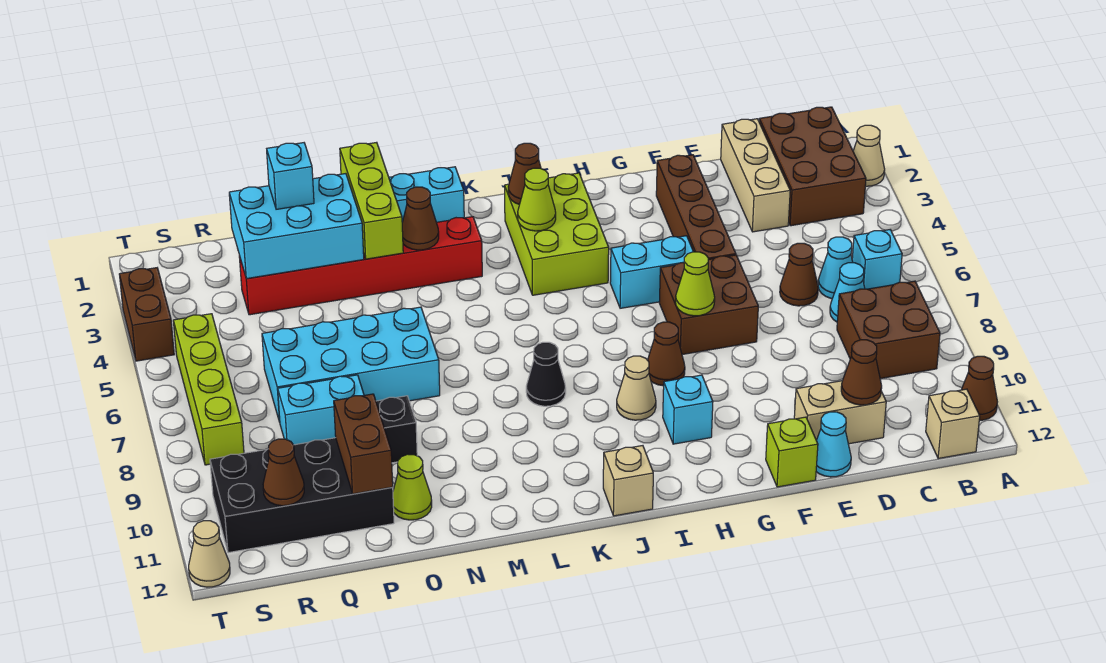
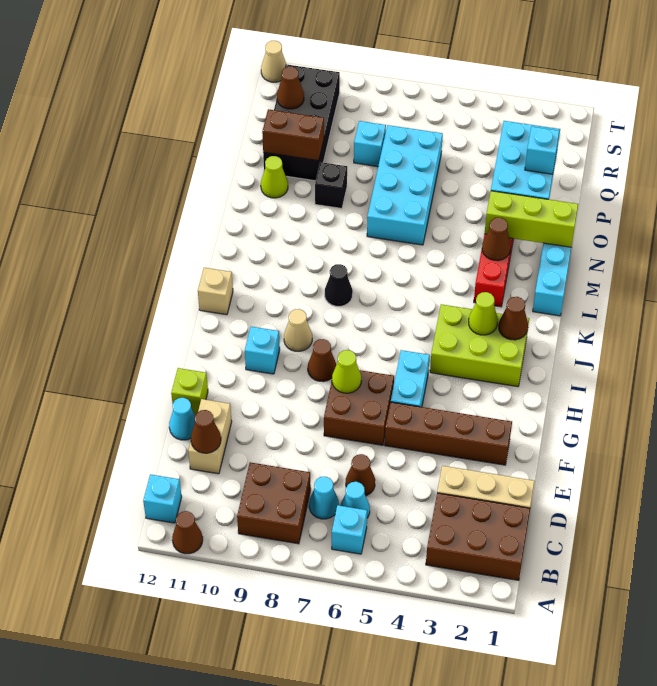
tan 1x1 cone [853,125,885,186] -> none
tan 1x1 brick [926,389,980,459] -> cyan 1x1 brick [143,474,182,523]
cyan 1x2 brick [278,375,364,445] -> cyan 1x1 brick [354,121,386,167]
lime 1x4 brick [173,314,244,465] -> none
brown 1x2 brick [119,268,174,361] -> none

